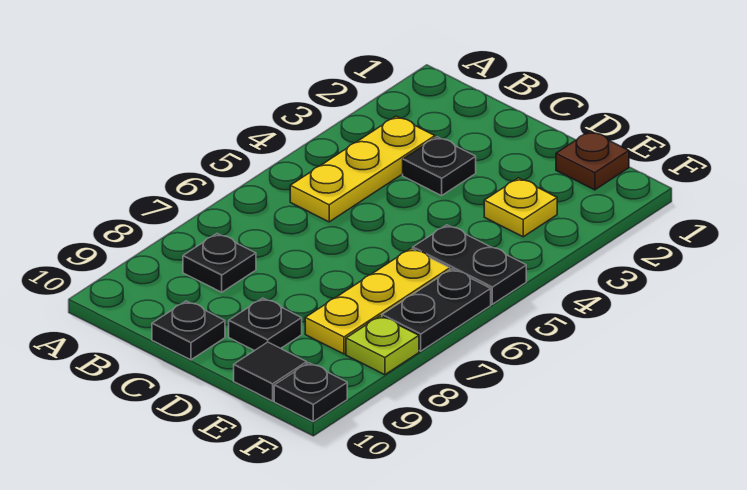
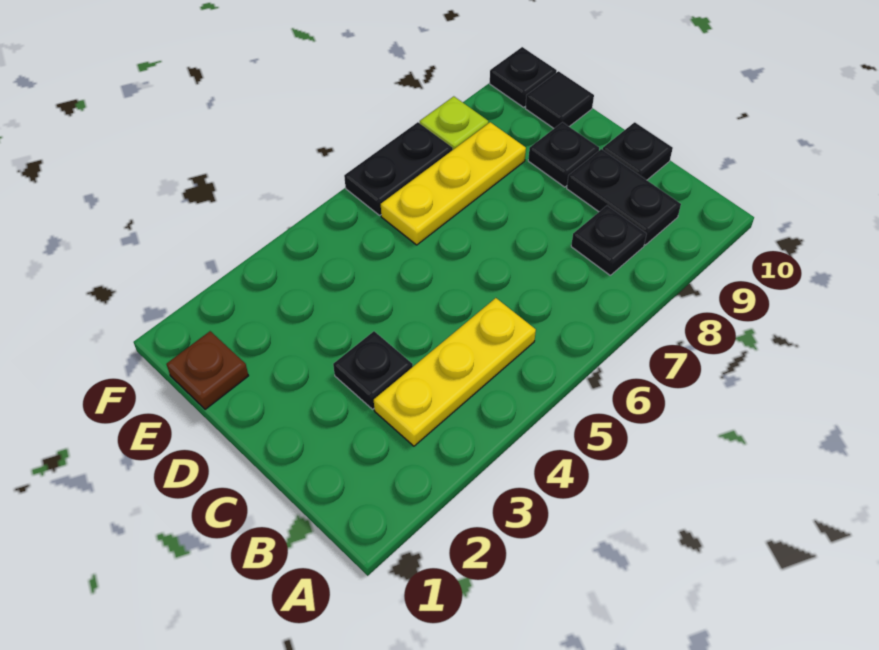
yellow 1x1 plate [484,178,557,237] -> none
black 1x2 plate [413,225,526,304] -> black 1x2 plate moved to [567,149,681,245]

